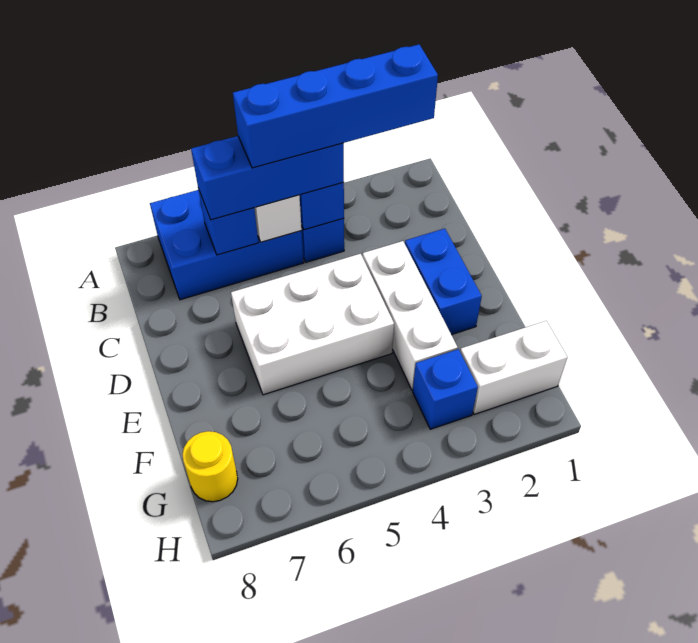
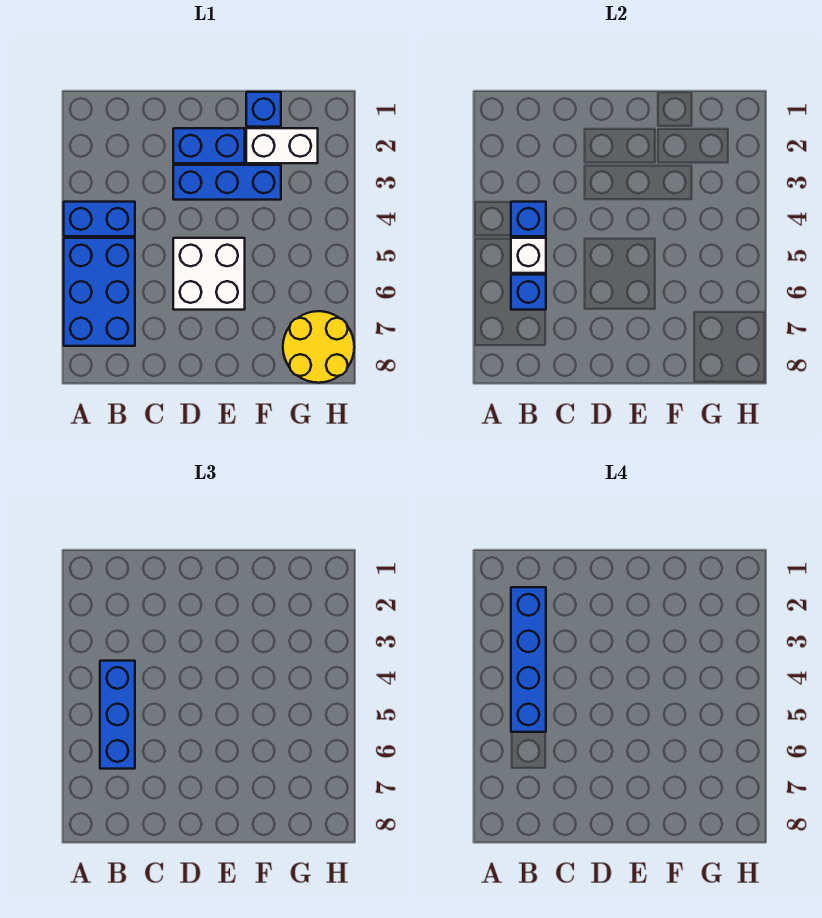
white 1x3 brick [363,241,458,390] -> blue 1x3 brick [173,165,281,200]
white 2x3 brick [231,254,394,395] -> white 2x2 brick [173,238,245,310]
white 1x2 brick [460,321,567,414] -> white 1x2 brick turned to [246,128,318,163]
blue 1x1 brick [413,349,478,429] -> blue 1x1 brick moved to [246,92,281,127]
yellow 1x1 round brick [182,431,238,502] -> yellow 2x2 round brick [283,311,354,383]

